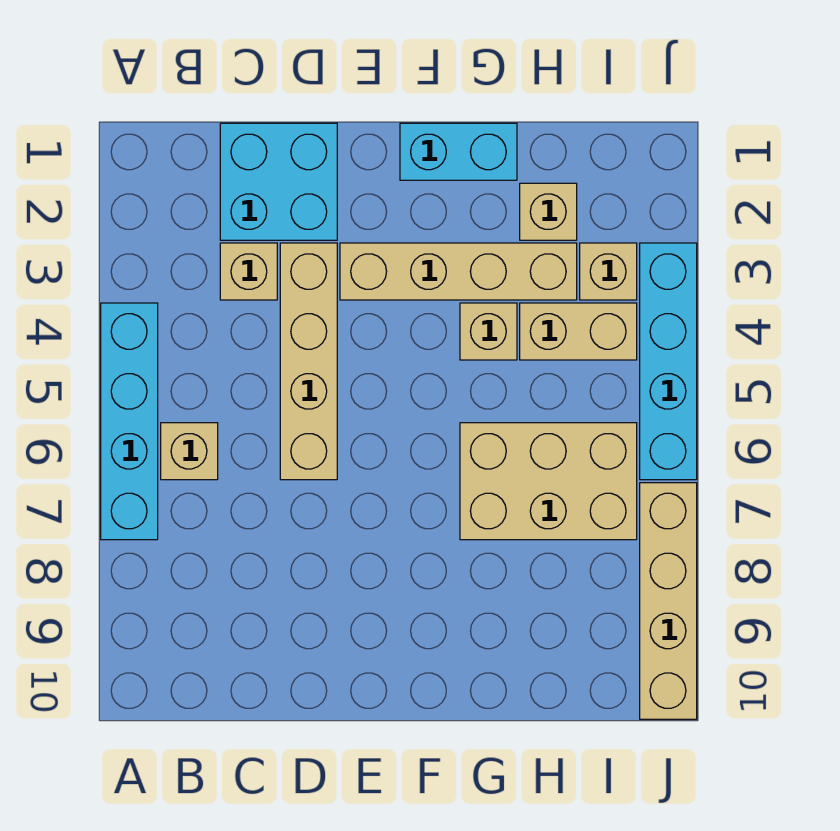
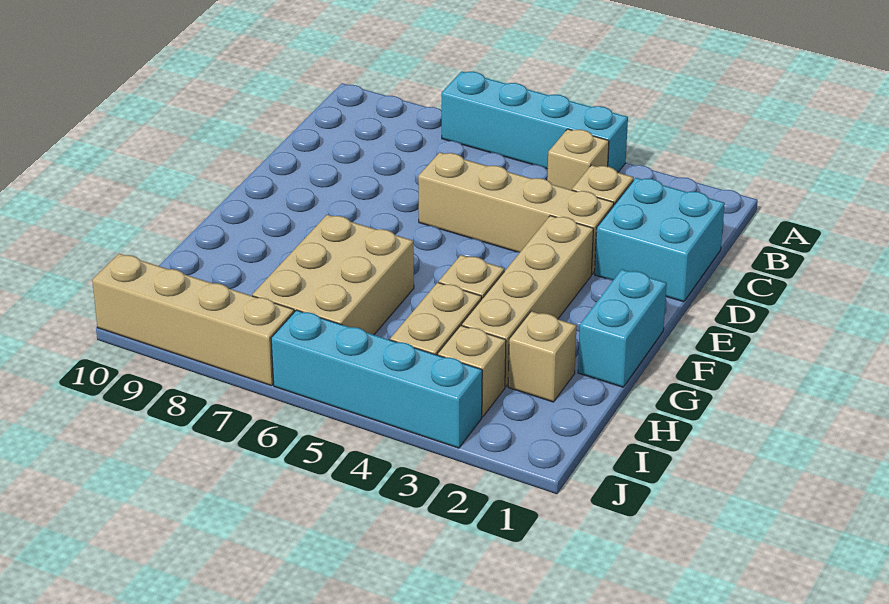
tan 1x1 brick [161,423,218,480] -> tan 1x1 brick moved to [547,129,609,190]

